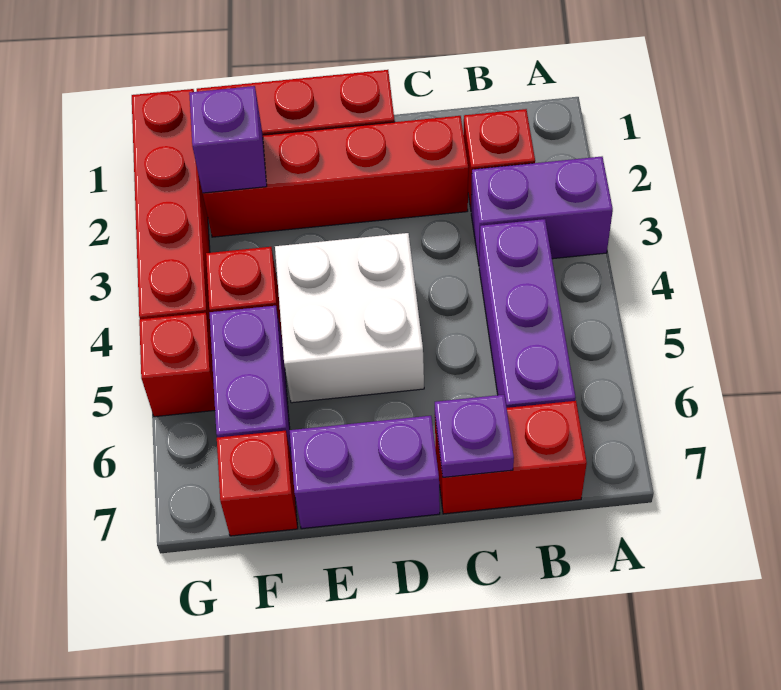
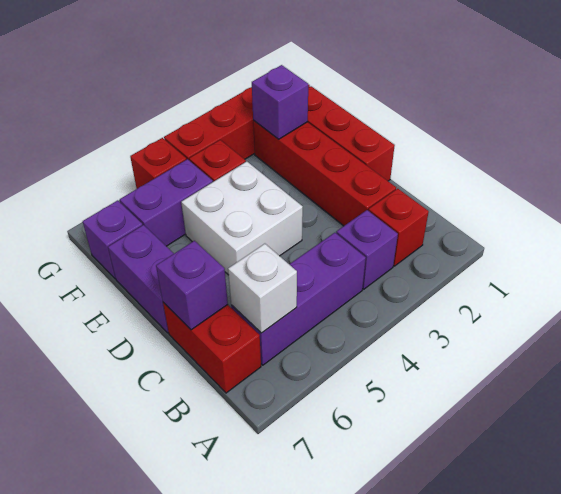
purple 1x2 brick [471,157,613,264] -> purple 1x1 brick [336,210,398,289]
none -> white 1x1 brick [228,244,297,333]
purple 1x1 plate [435,395,514,477] -> purple 1x1 brick [156,241,228,330]
red 1x1 brick [217,431,298,536] -> purple 1x1 brick [83,200,142,279]

